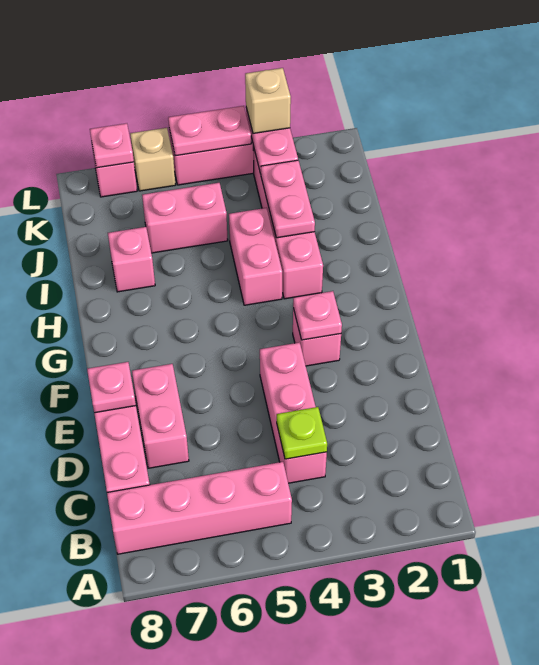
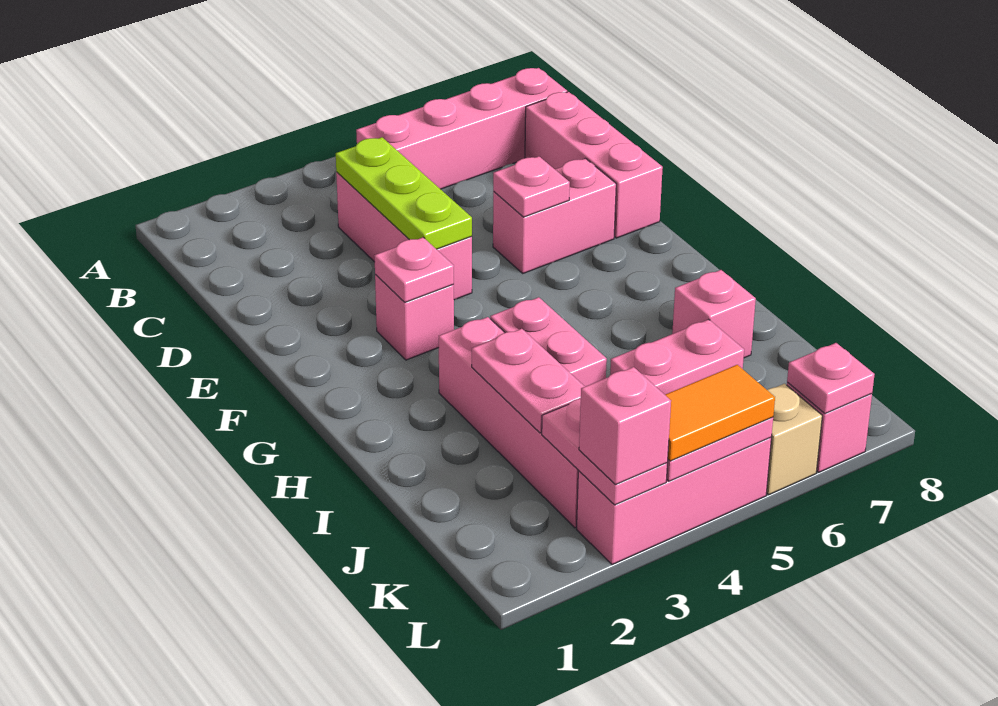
lime 1x1 plate [277,407,327,459] -> lime 1x3 plate [336,137,472,249]
pink 1x2 brick [132,364,189,468] -> pink 1x2 brick turned to [493,158,616,273]
pink 1x1 plate [87,362,136,413] -> pink 1x1 plate moved to [493,156,570,217]
tan 1x1 brick [245,68,291,133] -> pink 1x1 brick [579,367,671,485]
none -> orange 1x2 tile [665,365,775,461]

